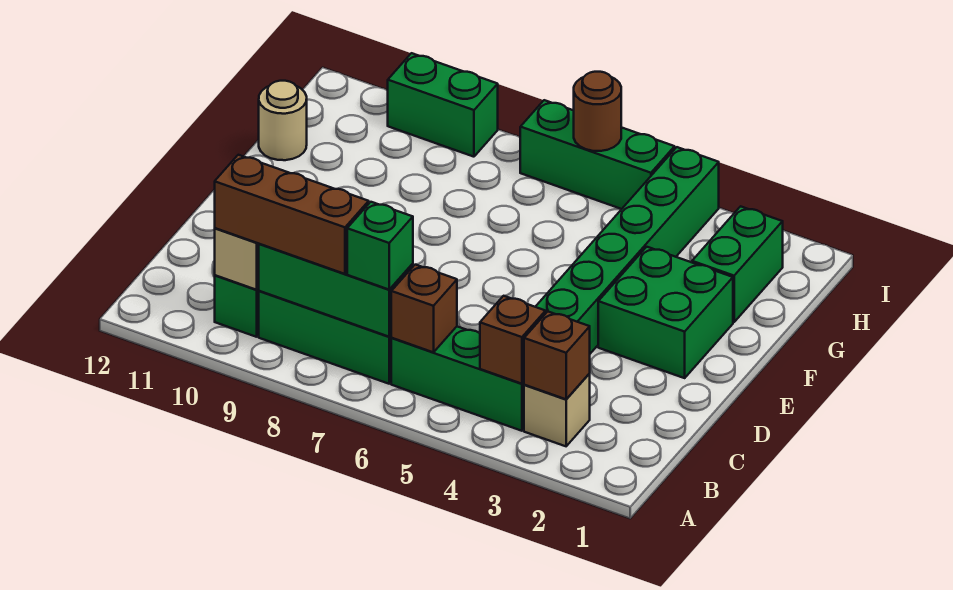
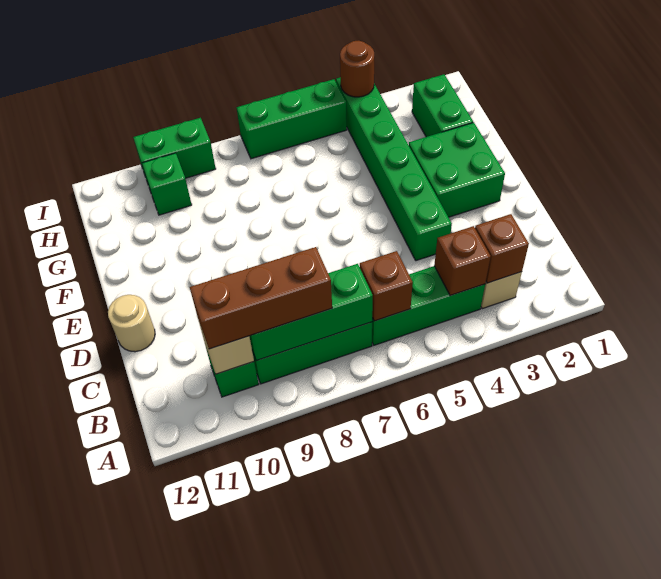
green 1x1 brick [347,202,413,290] -> green 1x1 brick moved to [142,153,192,215]
tan 1x1 round brick [259,81,307,160] -> tan 1x1 round brick moved to [108,295,155,352]
brown 1x1 round brick [574,72,621,151] -> brown 1x1 round brick moved to [340,41,374,97]

